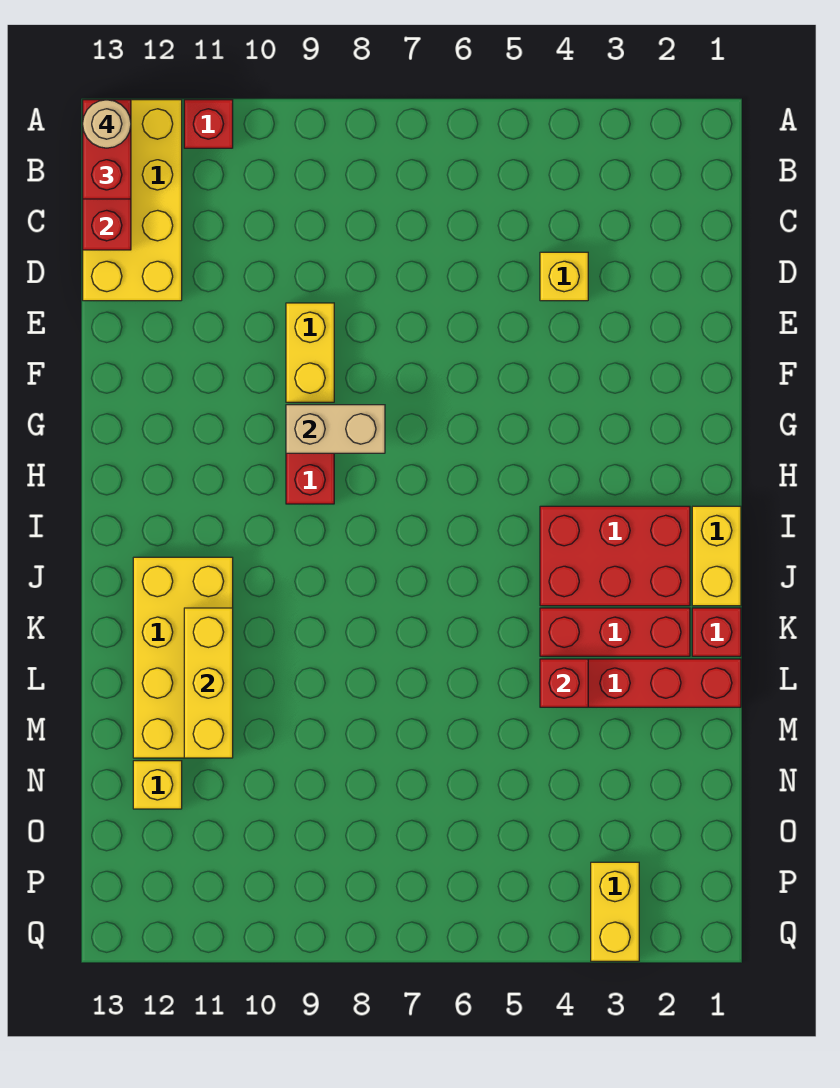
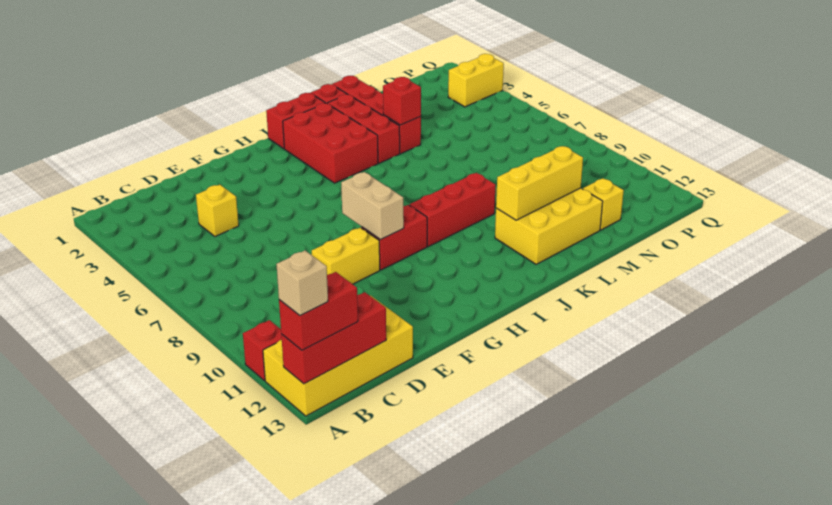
tan 1x1 round brick [83,100,131,148] -> tan 1x1 brick [276,251,328,316]
yellow 1x2 brick [692,506,741,606] -> red 1x2 brick [266,93,325,149]
none -> red 1x3 brick [409,173,496,246]
yellow 2x4 brick [133,557,233,758] -> yellow 2x3 brick [495,188,603,264]

